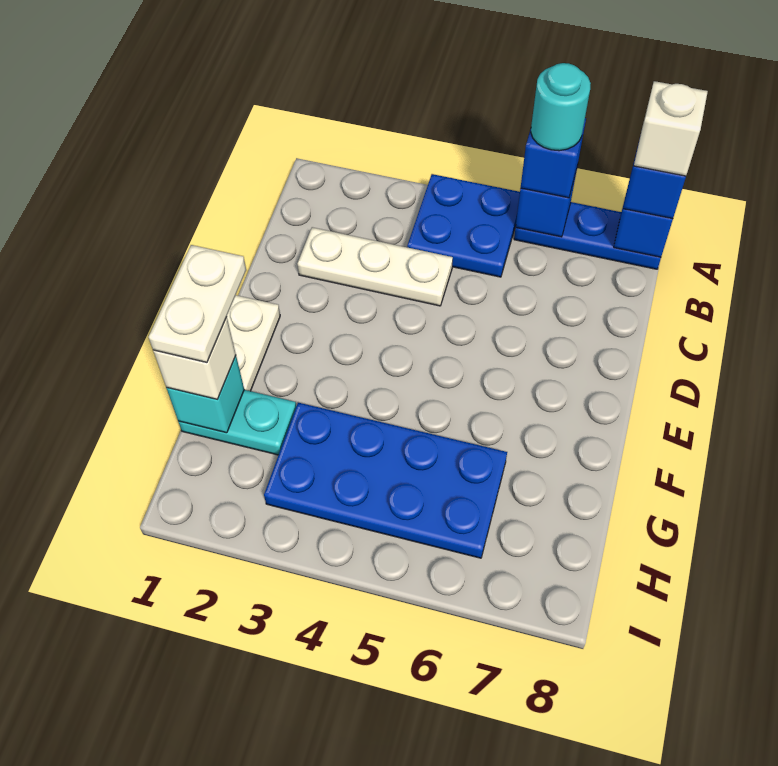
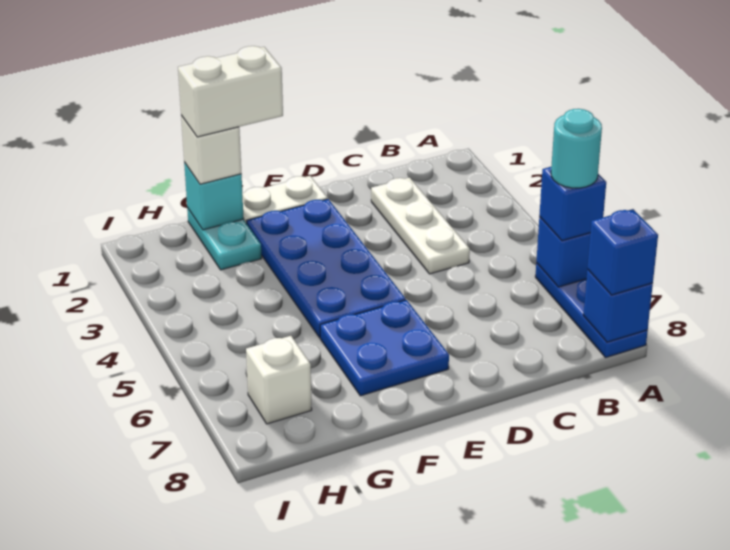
blue 2x2 plate [407,174,520,277] -> blue 2x2 plate moved to [320,300,449,396]
white 1x1 brick [634,81,708,176] -> white 1x1 brick moved to [246,336,312,424]
white 1x2 plate [149,245,246,362] -> white 1x2 brick [178,46,283,137]
blue 2x4 plate [264,403,507,558] -> blue 2x4 plate moved to [247,199,406,338]

